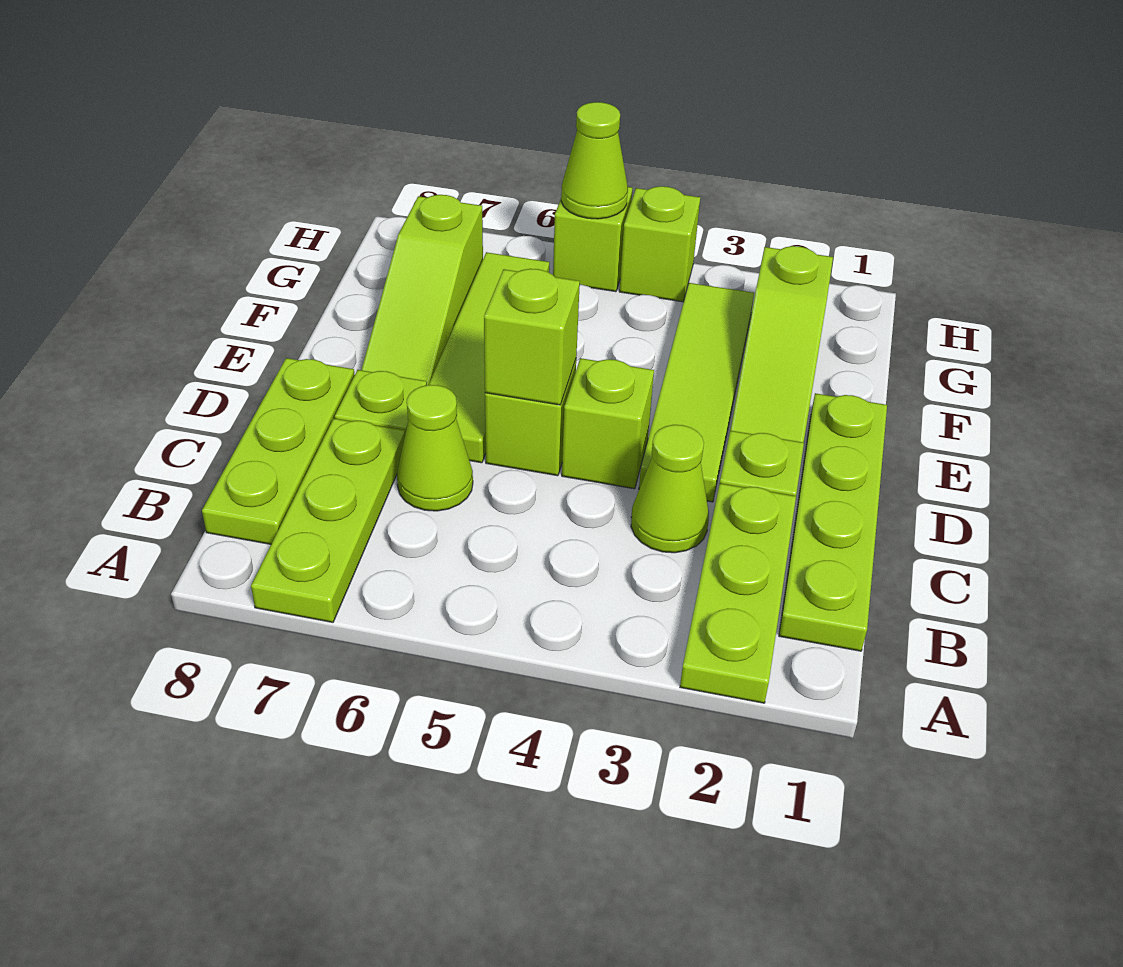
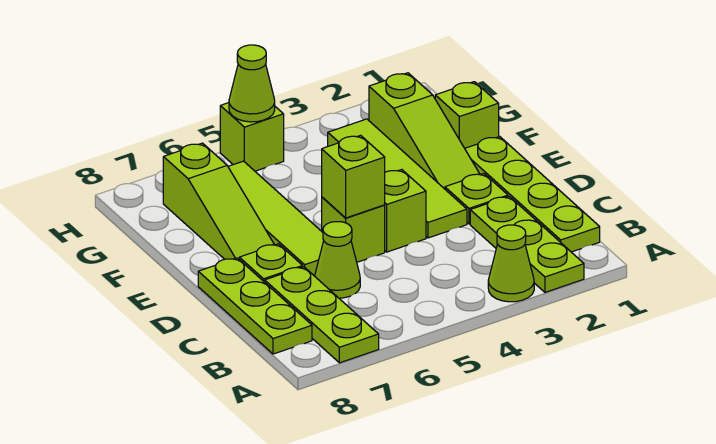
lime 1x1 cone [631,425,709,553] -> lime 1x1 cone moved to [488,225,534,302]
lime 1x1 brick [619,186,700,302] -> lime 1x1 brick moved to [435,82,499,148]

